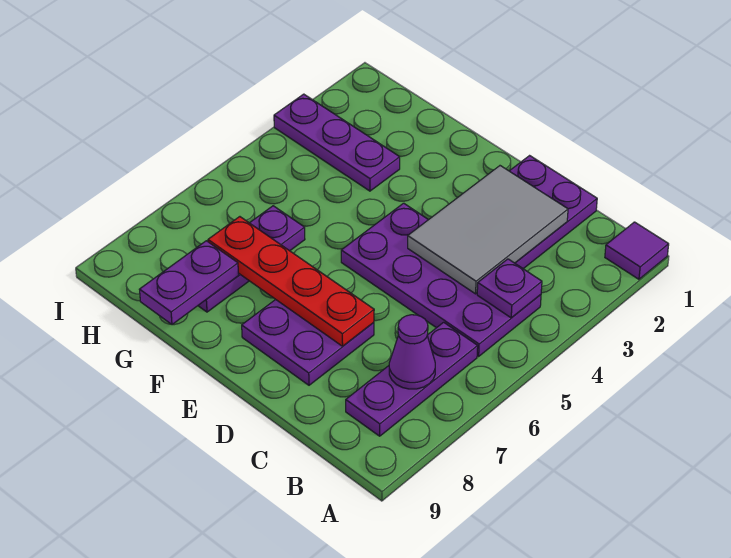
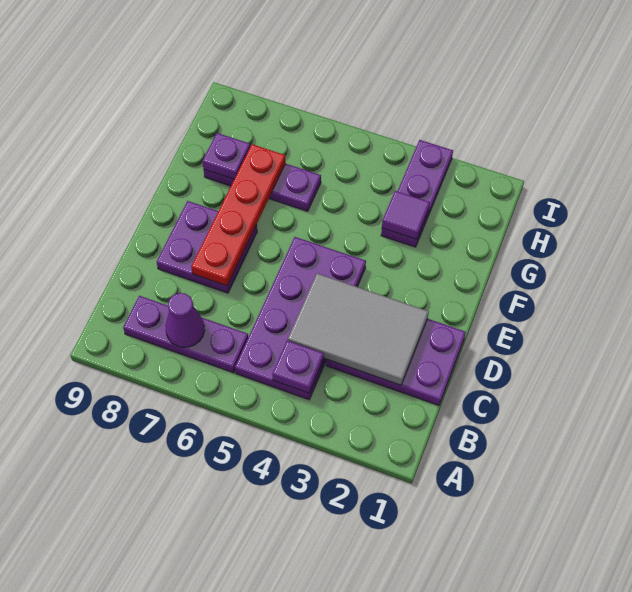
purple 1x1 tile [605,222,669,279] -> purple 1x1 tile moved to [382,191,430,239]
purple 1x2 plate [139,241,239,324] -> purple 1x1 plate [202,133,250,179]

